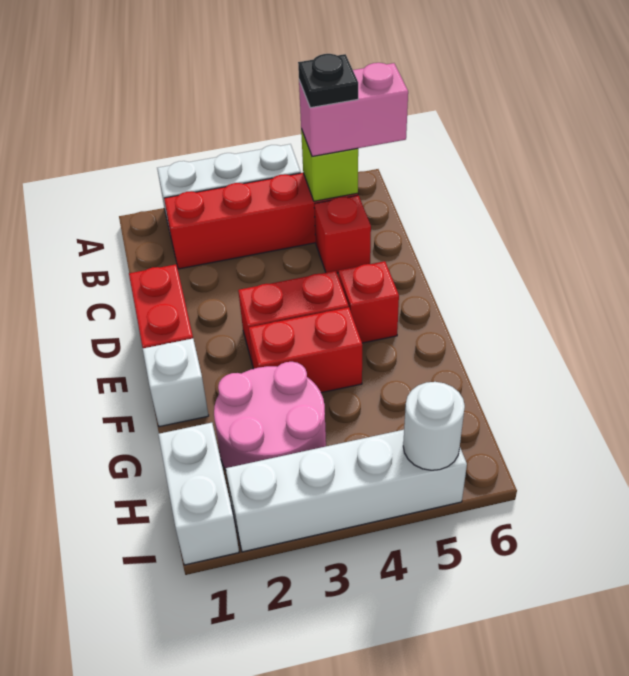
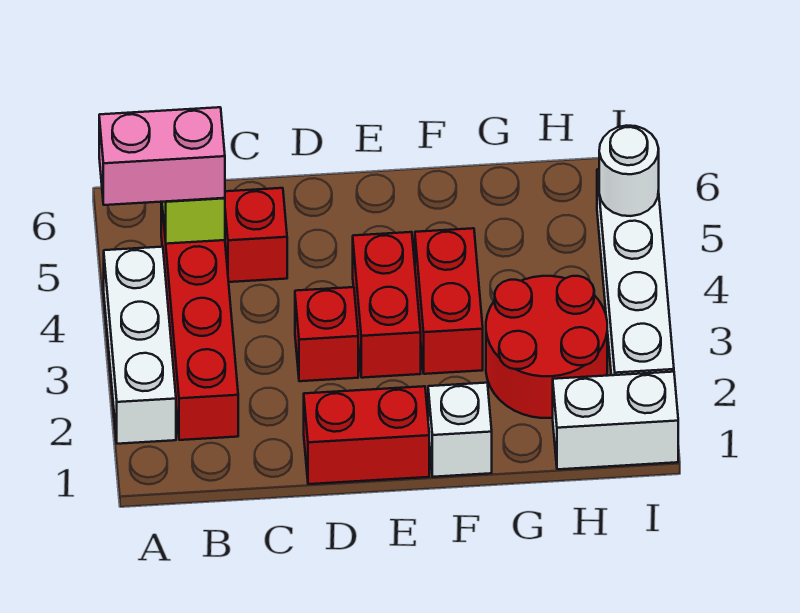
pink 1x2 brick [299,63,408,156] -> pink 1x2 brick turned to [99,107,225,205]
black 1x1 plate [298,54,358,108] -> none
red 1x1 brick [338,261,399,343] -> red 1x1 brick moved to [295,287,358,381]
pink 2x2 round brick [214,362,326,470] -> red 2x2 round brick [486,276,607,418]

